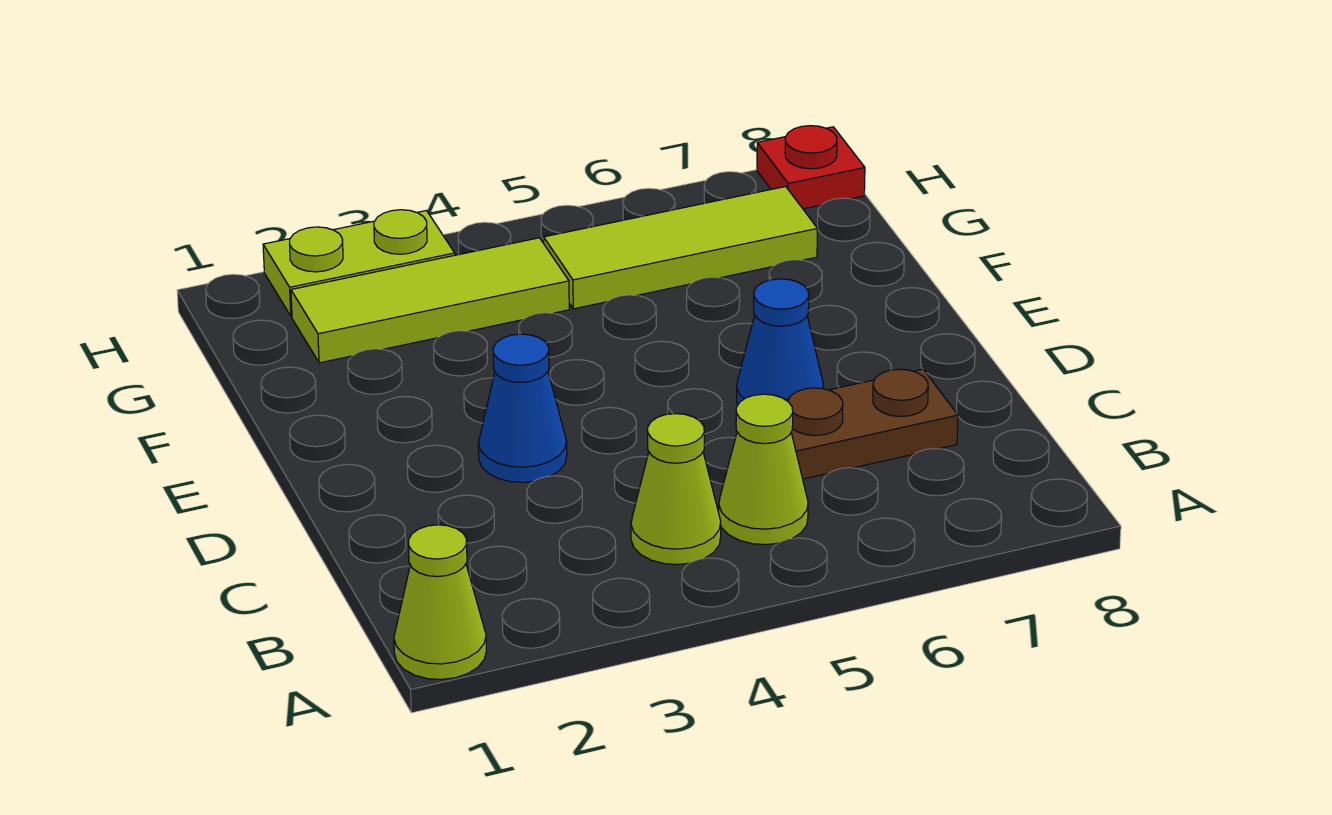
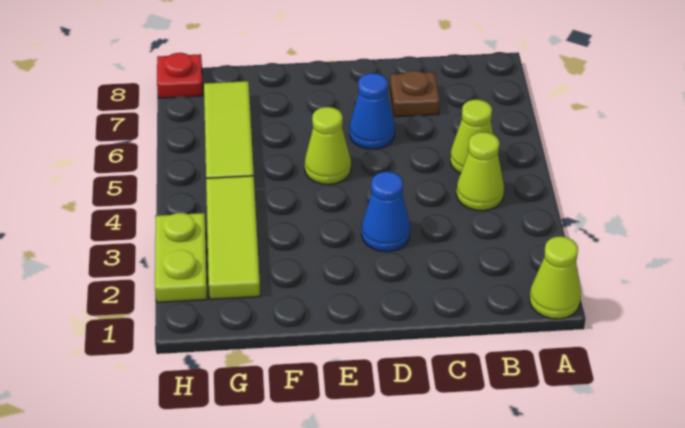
brown 1x2 plate [785,369,958,479] -> brown 1x1 plate [390,71,440,117]
none -> lime 1x1 cone [305,107,351,184]

